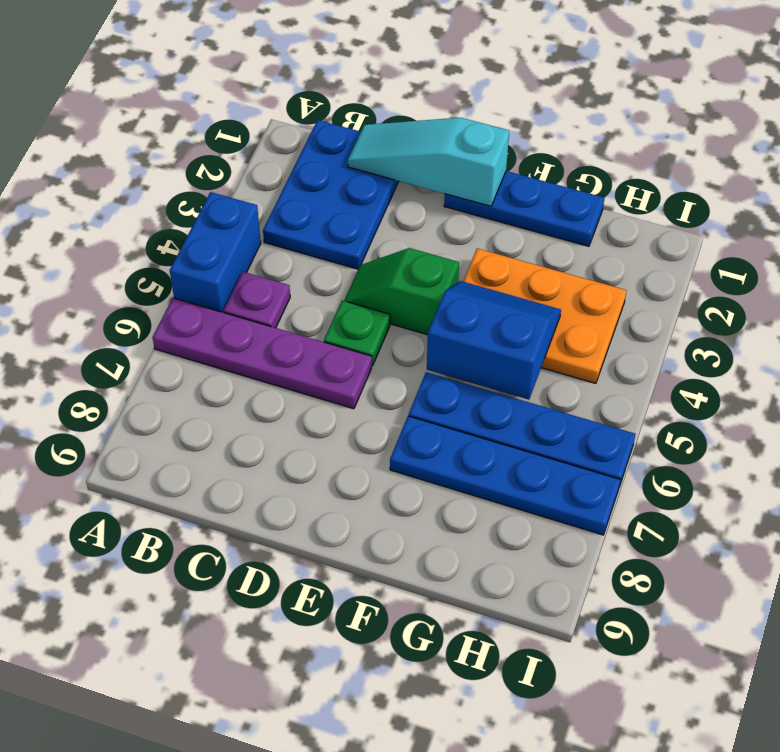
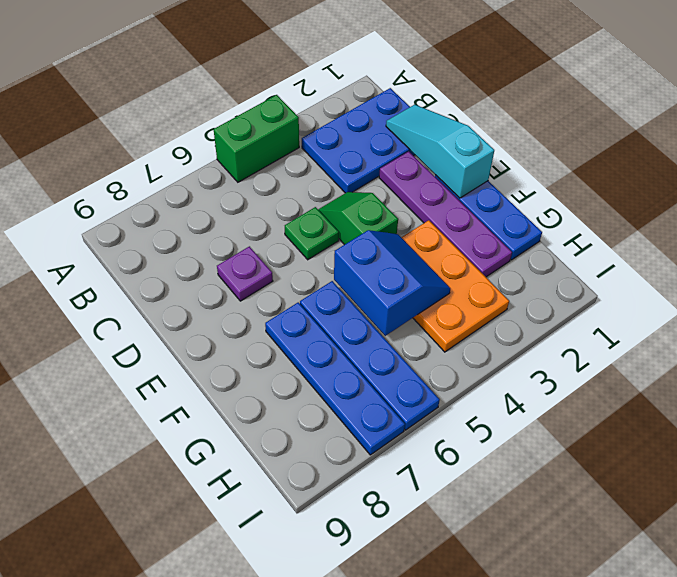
blue 1x2 brick [170,192,261,313] -> green 1x2 brick [214,95,299,182]
purple 1x4 plate [152,298,372,409] -> purple 1x4 plate moved to [379,151,512,277]
purple 1x1 plate [223,272,290,328] -> purple 1x1 plate moved to [217,246,273,301]

